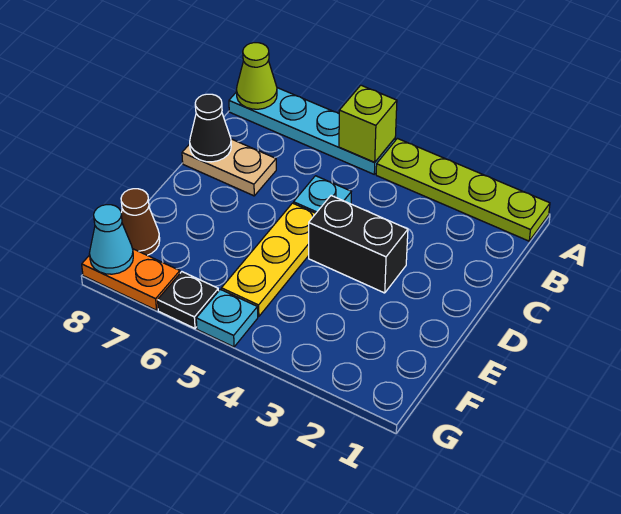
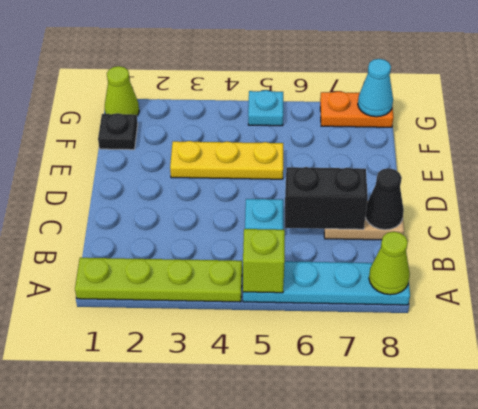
black 1x2 brick [309,196,408,293] -> black 1x2 brick moved to [285,167,368,229]
yellow 1x3 plate [221,203,316,317] -> yellow 1x3 plate turned to [170,141,283,179]
brown 1x1 cone [121,189,160,255] -> none
none -> lime 1x1 cone [105,66,139,116]
black 1x1 plate [158,272,218,328] -> black 1x1 plate moved to [98,113,138,150]

